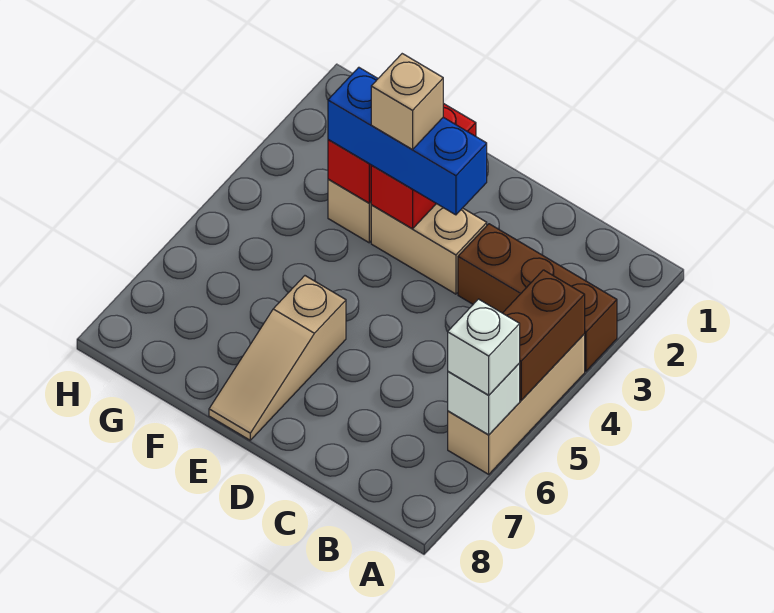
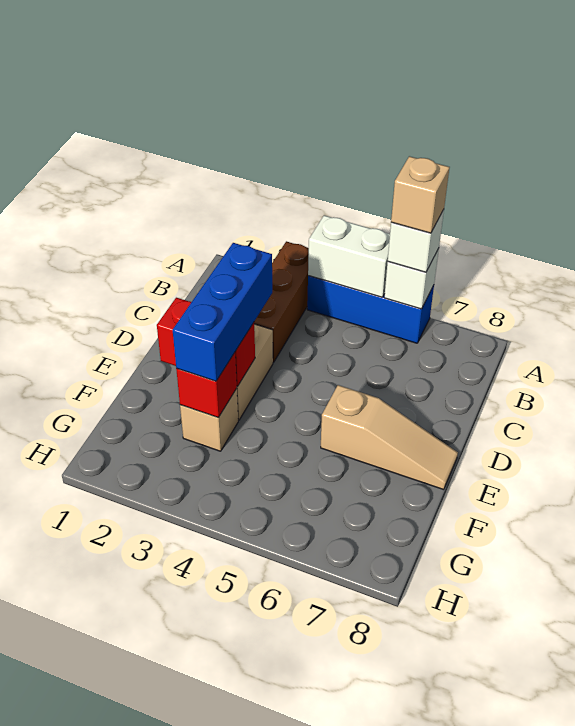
tan 1x3 brick [448,334,585,474] -> blue 1x3 brick [307,276,434,343]
brown 1x2 brick [503,270,585,400] -> white 1x2 brick [308,215,390,297]
tan 1x1 brick [371,54,443,150] -> tan 1x1 brick moved to [391,156,450,233]

